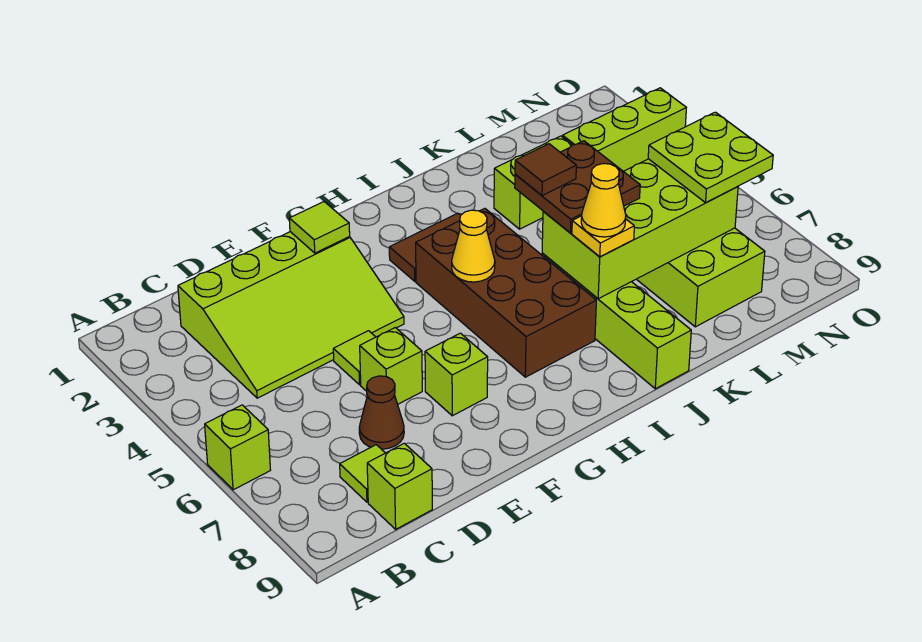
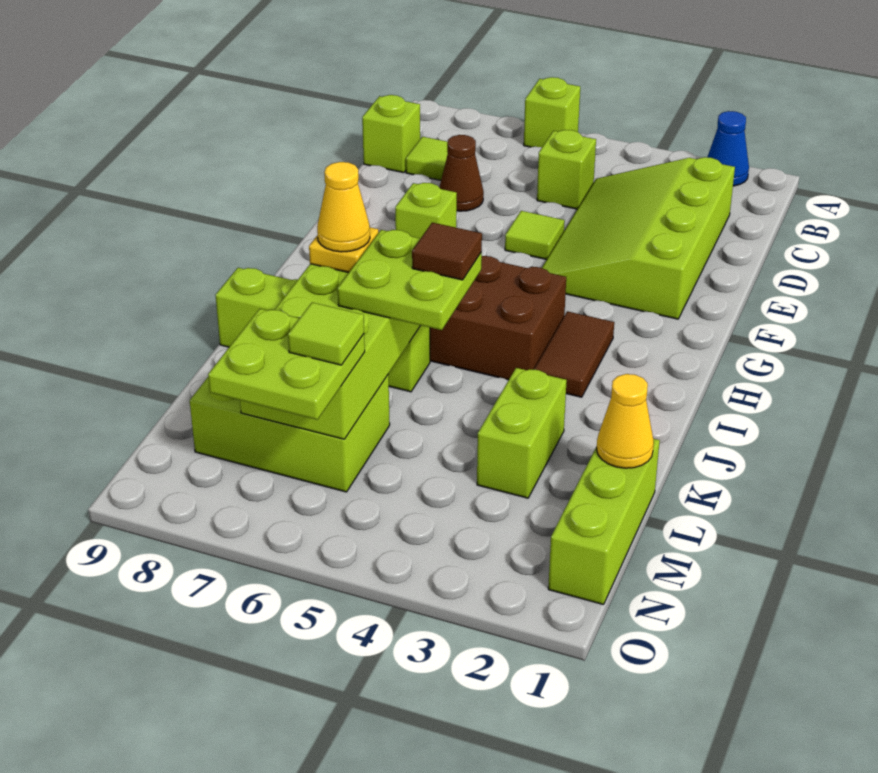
none -> blue 1x1 cone [707,111,749,186]
lime 1x1 brick [360,328,422,404] -> lime 1x1 brick moved to [537,130,596,209]
lime 1x1 tile [289,202,350,253] -> lime 1x1 tile moved to [288,302,364,365]
yellow 1x1 cone [452,210,495,282] -> yellow 1x1 cone moved to [597,374,654,468]
brown 2x2 plate [515,141,640,233] -> lime 2x2 plate [338,230,482,330]
lime 1x3 brick [563,88,686,171] -> lime 1x3 brick moved to [548,439,660,605]

